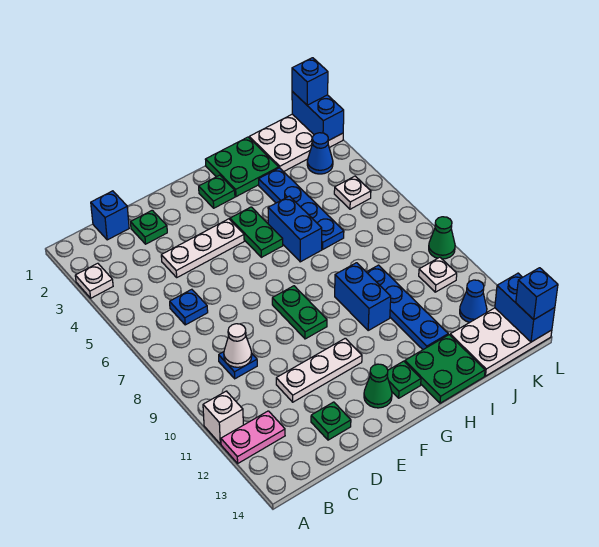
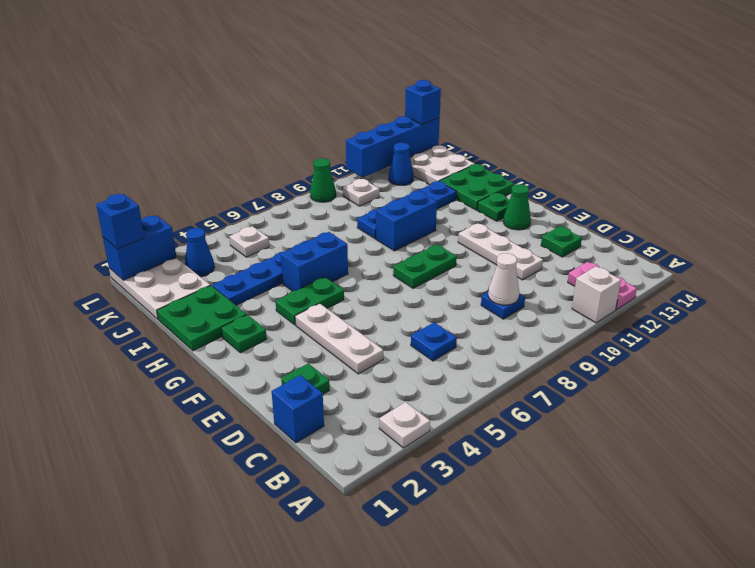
blue 1x2 brick [495,273,555,342] -> blue 1x4 brick [346,116,440,177]

